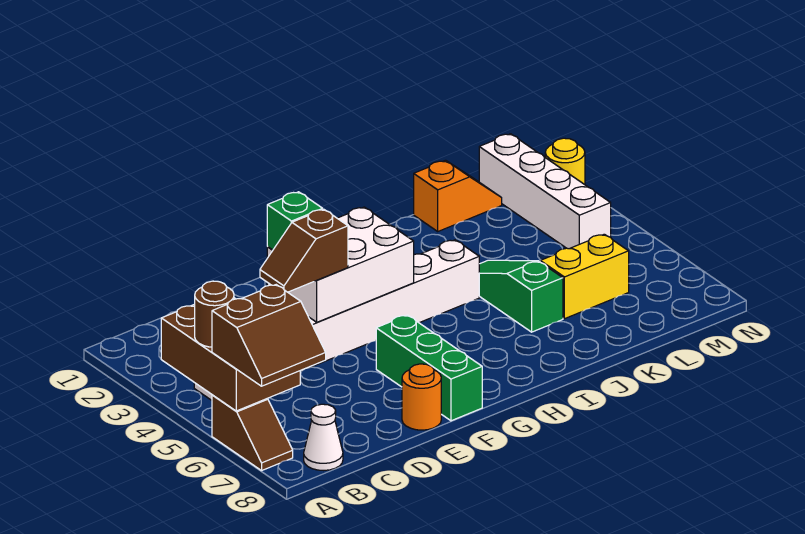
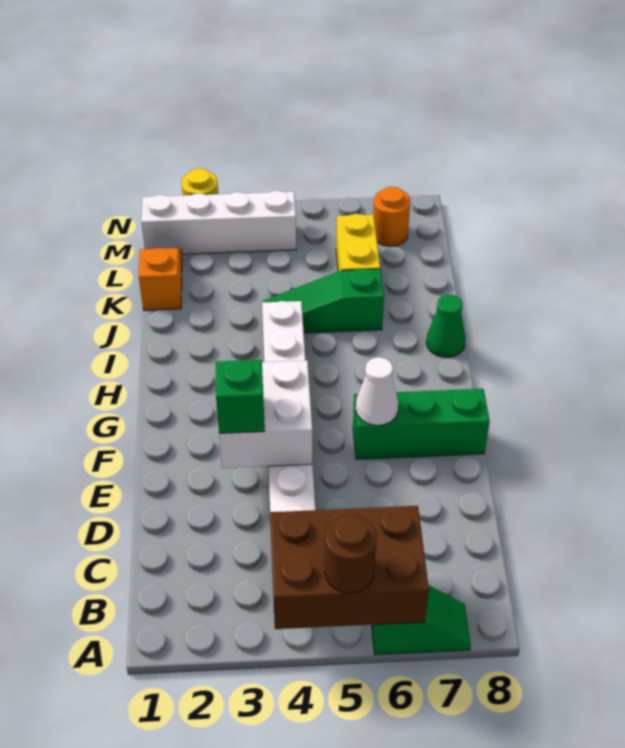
brown 1x2 slope [212,395,293,471] -> green 1x2 slope [372,585,471,655]
brown 2x2 slope [212,285,326,386] -> none
white 1x1 cone [304,404,343,471] -> white 1x1 cone moved to [356,357,398,425]
brown 1x2 slope [260,209,348,292] -> none
white 2x3 brick [267,207,414,322] -> white 2x2 brick [219,361,312,468]
orange 1x1 round brick [402,364,441,430] -> orange 1x1 round brick moved to [373,187,410,246]
none -> green 1x1 cone [426,295,465,357]

